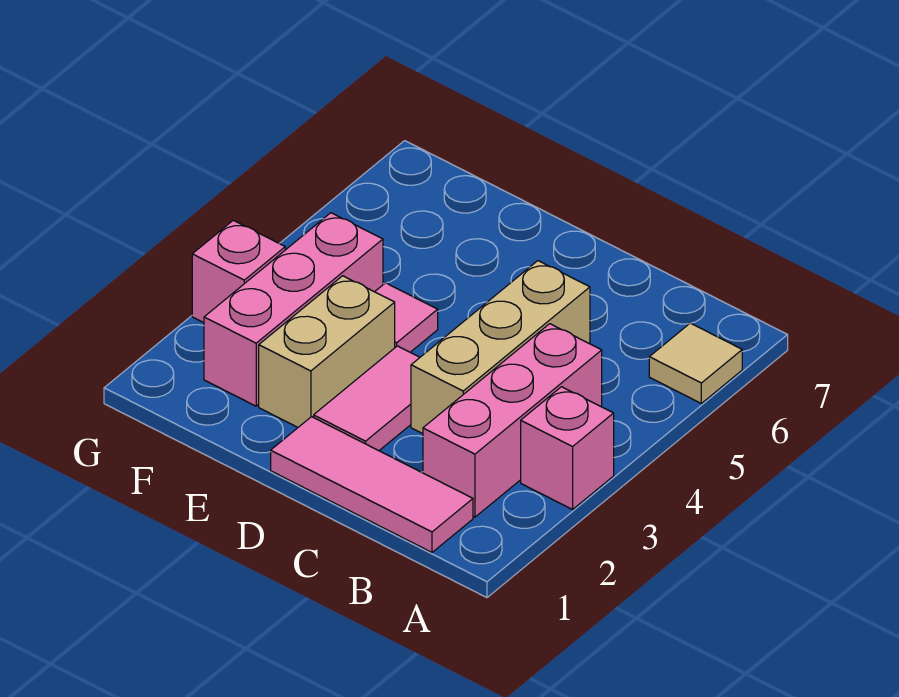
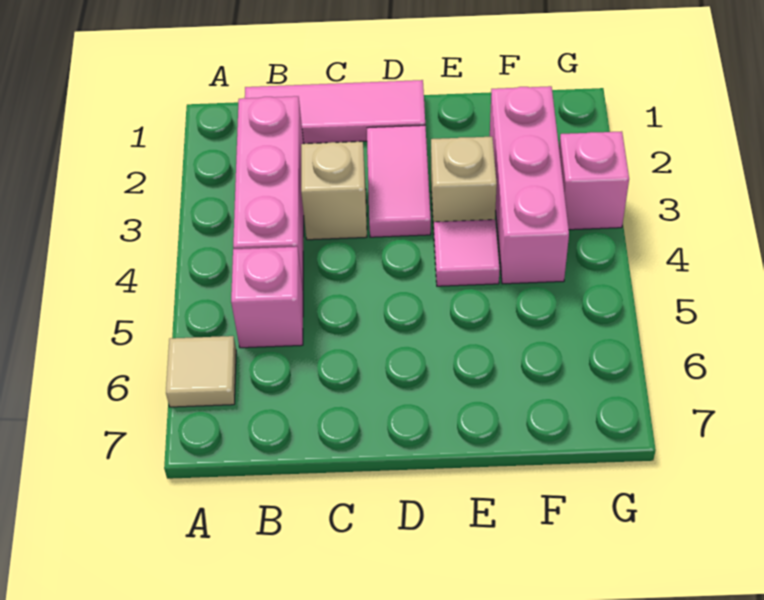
pink 1x1 brick [521,387,614,509] -> pink 1x1 brick moved to [231,247,303,348]
tan 1x3 brick [411,261,590,434] -> tan 1x1 brick [301,142,367,240]
tan 1x2 brick [259,276,395,427] -> tan 1x1 brick [431,137,497,229]

